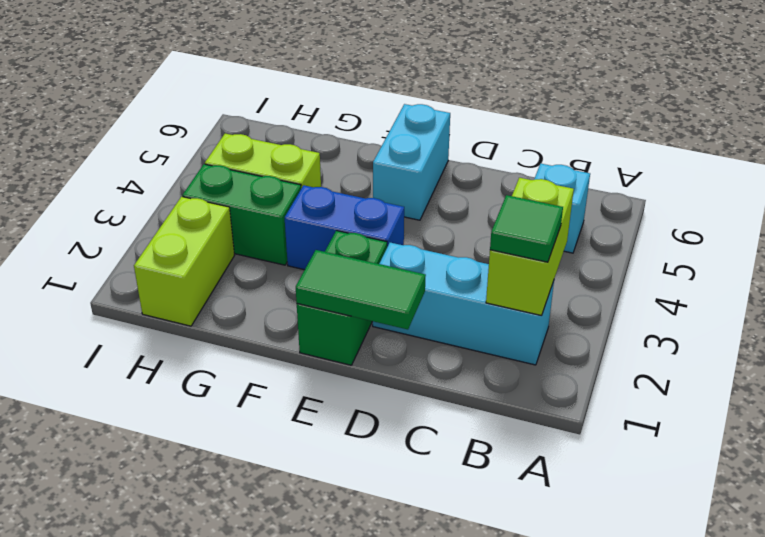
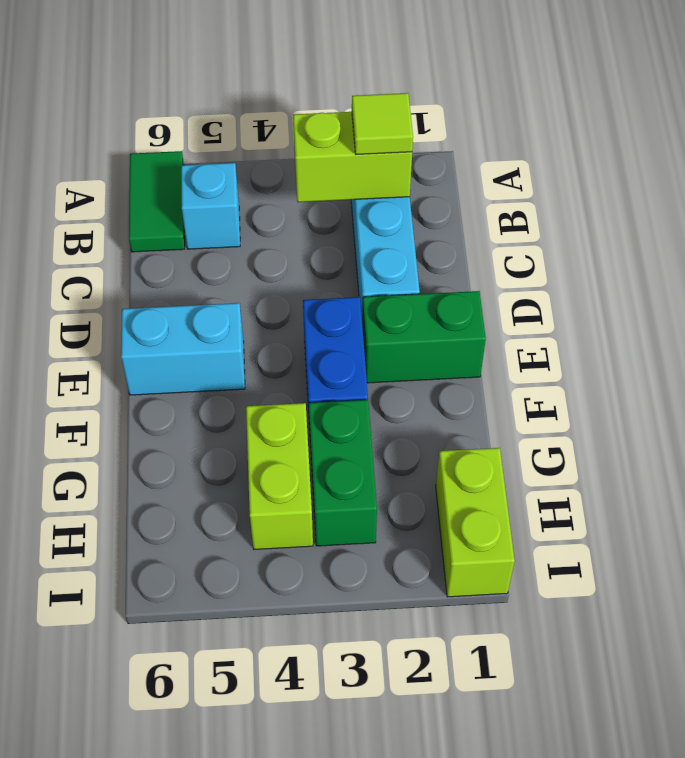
green 1x1 tile [490,195,563,262] -> lime 1x1 tile [352,93,413,154]
green 1x2 tile [296,250,426,329] -> green 1x2 tile moved to [129,151,185,252]
lime 1x2 brick [134,197,234,326] -> lime 1x2 brick turned to [436,448,515,597]

